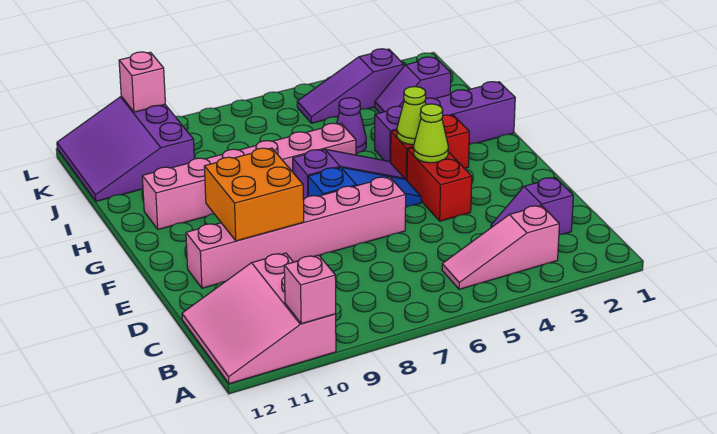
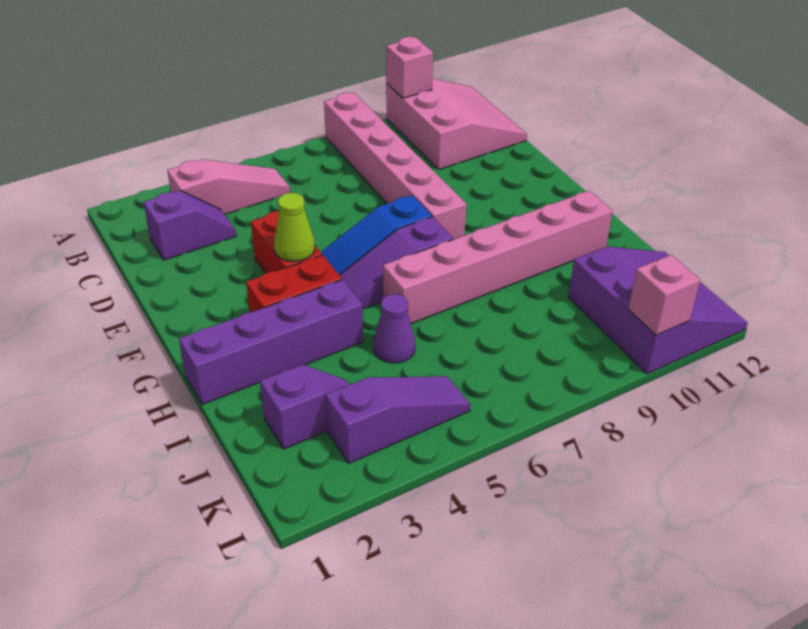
pink 1x6 brick [186,177,406,288] -> pink 1x6 brick turned to [324,93,466,239]
orange 2x2 brick [204,148,304,241] -> none
lime 1x1 cone [397,87,426,145] -> none

